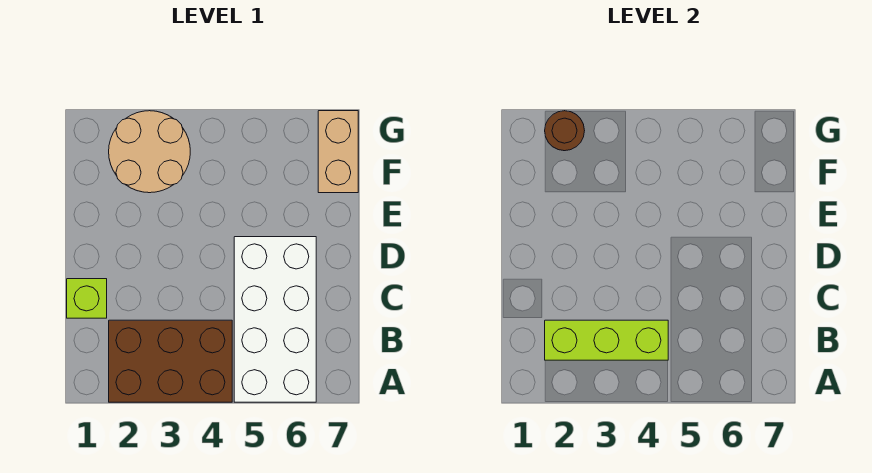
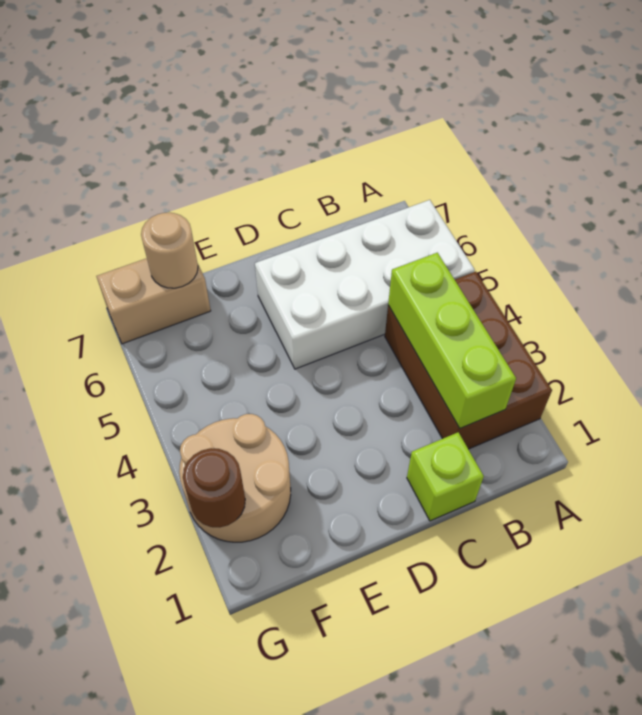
none -> tan 1x1 round brick [141,213,198,288]

